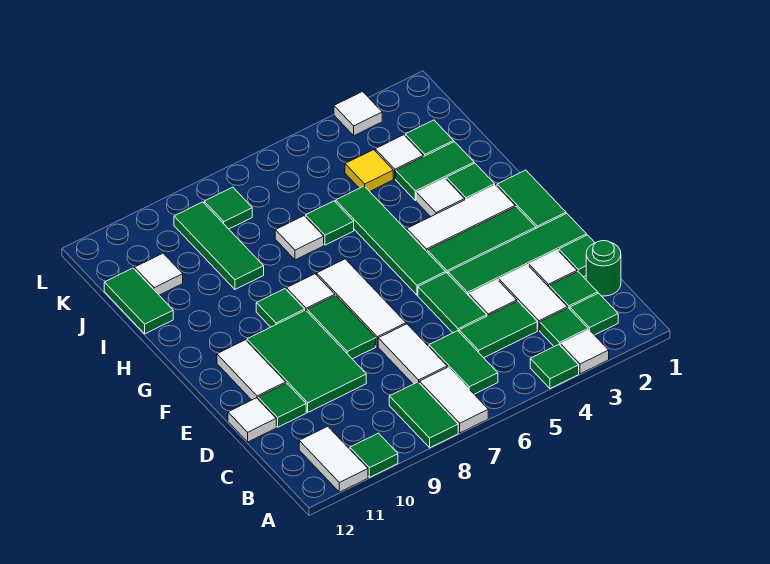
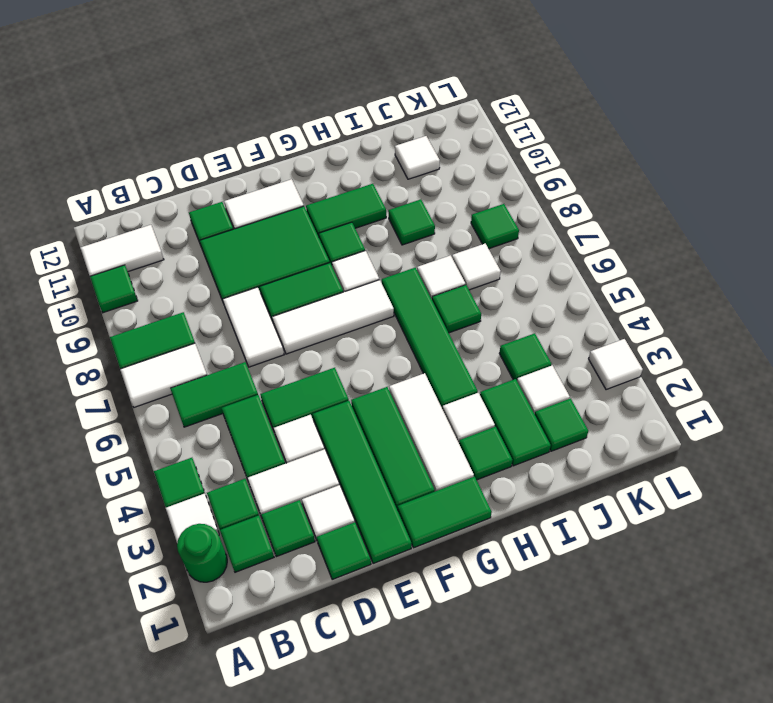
green 1x1 round brick [586,241,621,296] -> green 1x1 round brick moved to [177,524,227,582]
white 1x2 tile [378,324,447,384] -> white 1x2 tile turned to [223,287,284,367]
white 1x1 tile [228,398,276,442] -> white 1x1 tile moved to [452,244,501,290]
green 1x4 tile [336,186,446,295] -> green 1x4 tile turned to [382,268,478,409]
green 1x3 tile [174,202,264,289] -> green 1x1 tile [388,199,435,245]
green 1x2 tile [104,268,173,334] -> green 1x2 tile moved to [306,184,386,237]
yellow 1x1 tile [345,150,393,191] -> green 1x1 tile [499,333,552,380]

